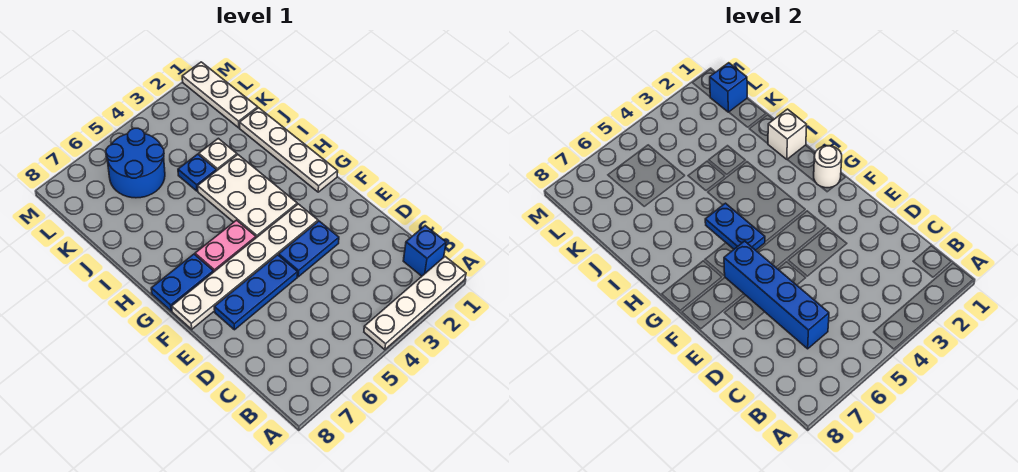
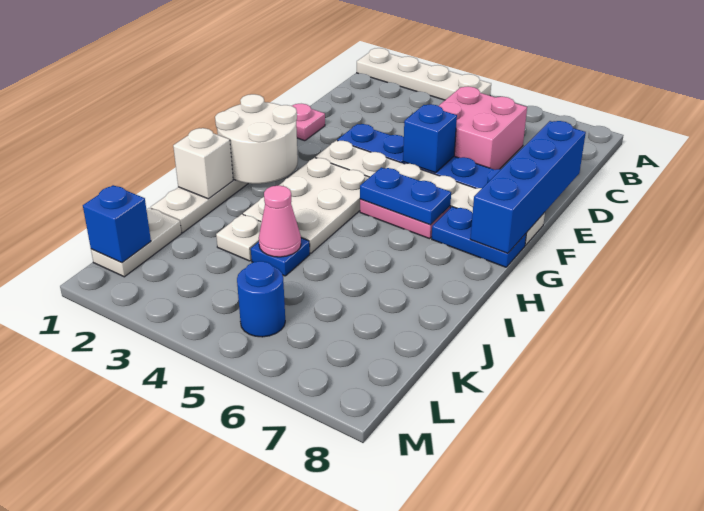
blue 1x1 brick [403,226,446,276] -> blue 1x1 brick moved to [403,104,457,173]
none -> pink 2x2 brick [439,86,527,170]
blue 1x4 brick [724,241,829,349] -> blue 1x4 brick moved to [470,121,586,253]
none -> pink 1x1 plate [292,104,325,141]
white 1x1 round brick [814,146,842,188] -> white 2x2 round brick [215,94,298,184]
blue 1x2 plate [705,203,765,250] -> blue 1x2 plate turned to [360,167,451,225]
none -> pink 1x1 cone [259,185,301,257]
white 1x3 plate [182,62,258,128] -> white 1x2 plate [91,208,181,277]
blue 2x2 round brick [106,128,165,198] -> blue 1x1 round brick [237,261,285,337]

